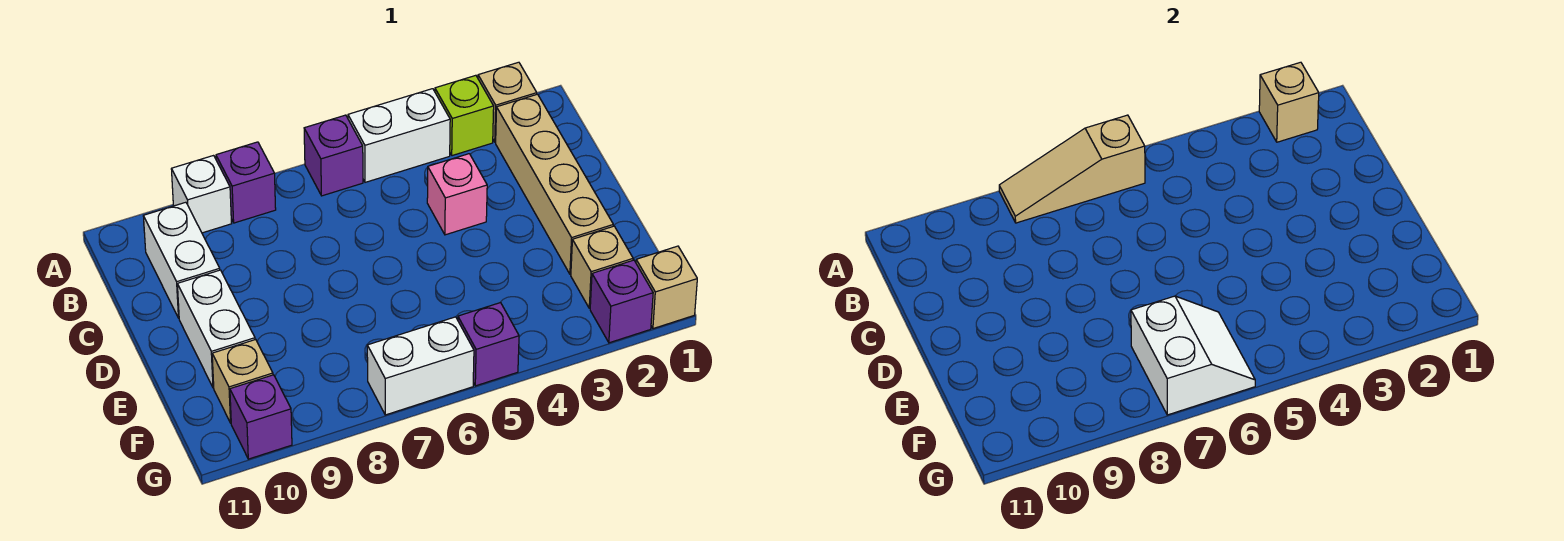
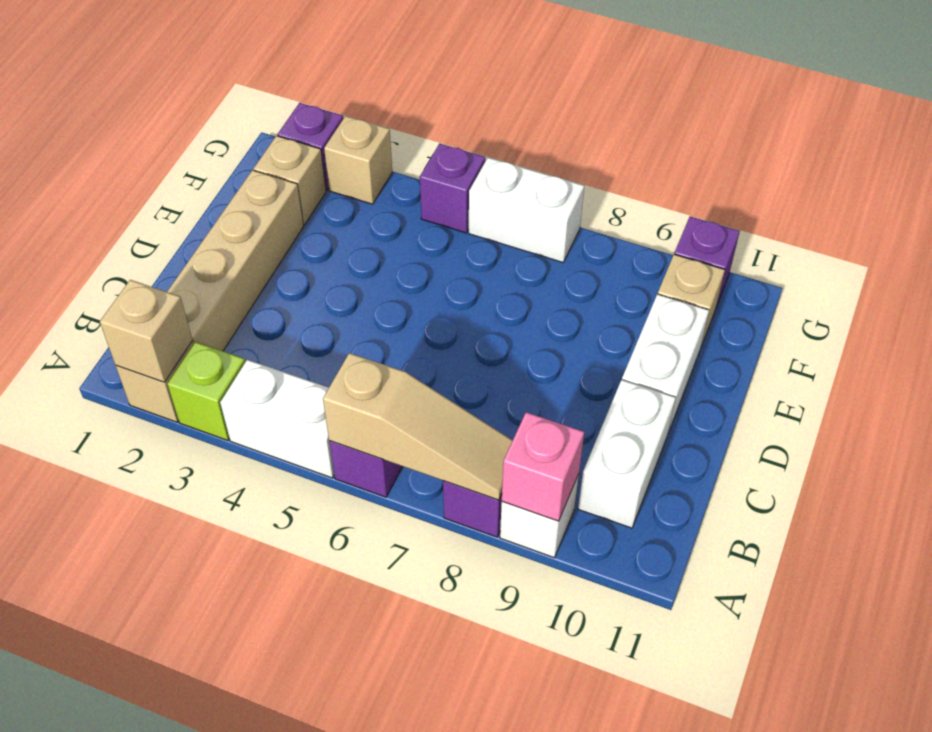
pink 1x1 brick [427,154,487,235] -> pink 1x1 brick moved to [502,412,584,521]
white 2x2 slope [1131,296,1255,415] -> none
tan 1x1 brick [636,246,697,329] -> tan 1x1 brick moved to [324,116,392,204]

